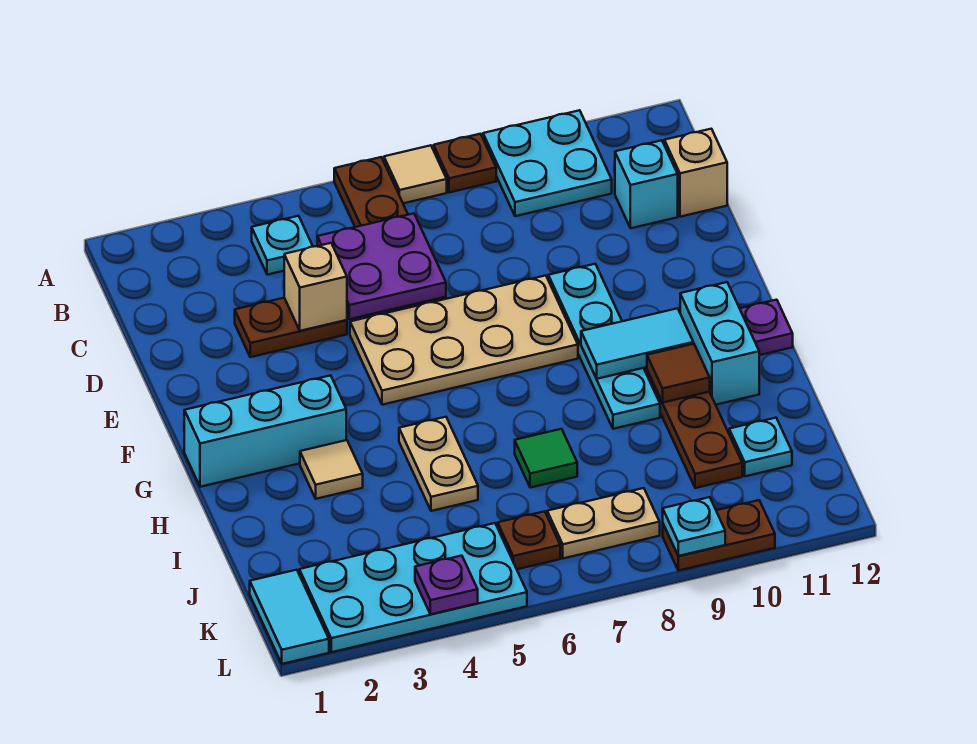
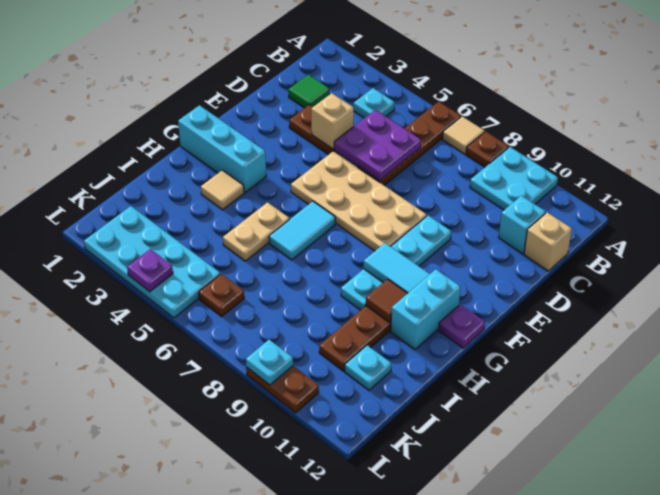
green 1x1 tile [515,429,577,488] -> green 1x1 tile moved to [288,75,329,108]
cyan 1x2 tile [250,570,329,664] -> cyan 1x2 tile moved to [269,201,335,260]
tan 1x2 plate [547,488,660,558] -> none

